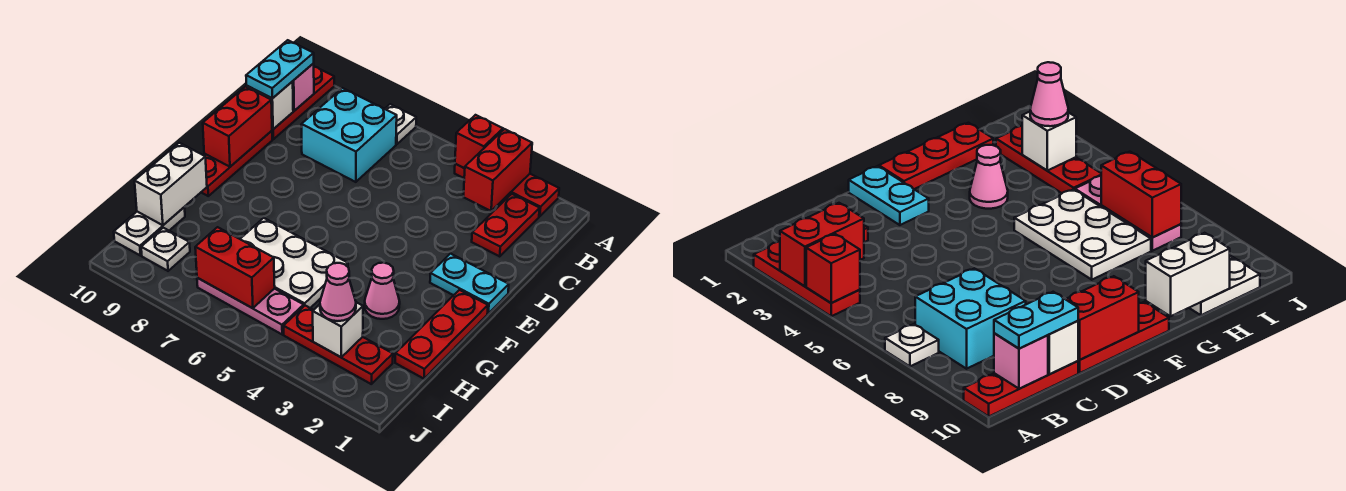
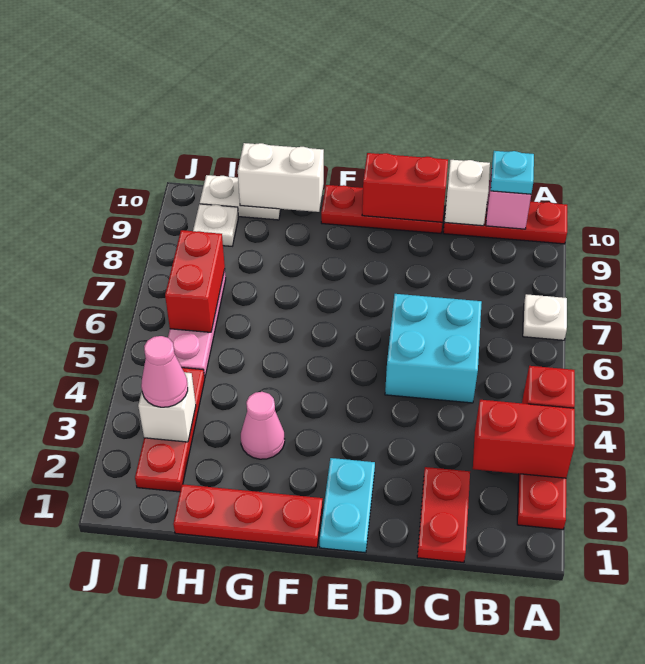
red 1x2 plate [472,194,540,256] -> red 1x2 plate turned to [417,467,470,562]
cyan 2x2 brick [301,88,397,182] -> cyan 2x2 brick moved to [385,294,482,403]
cyan 1x2 plate [246,40,314,98] -> cyan 1x1 plate [491,151,534,194]
white 2x3 plate [241,218,348,308] -> none

